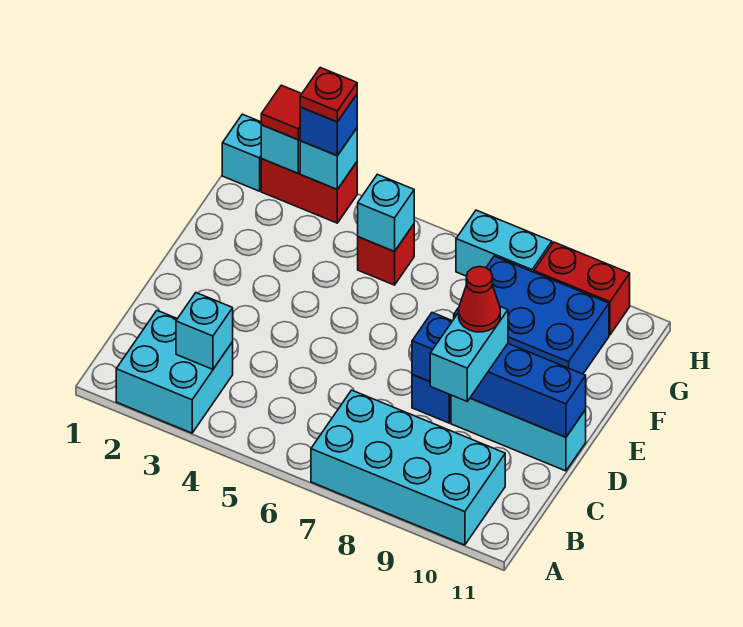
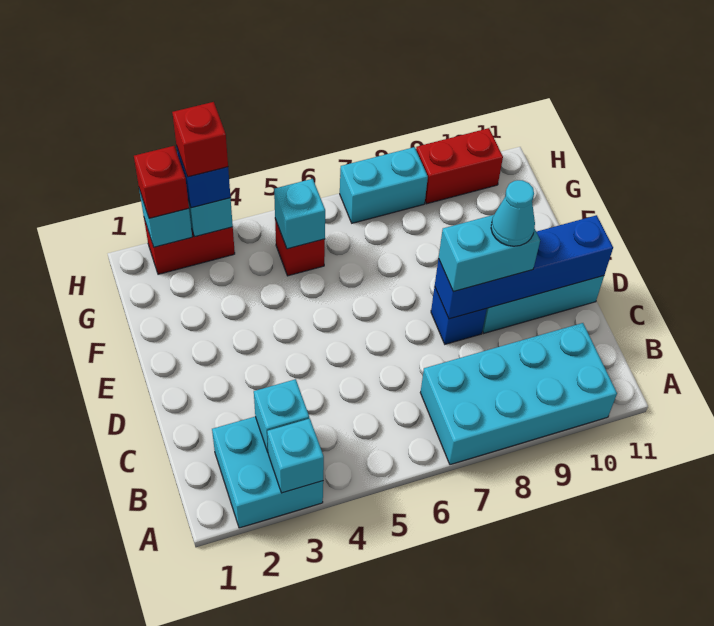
cyan 1x2 brick [430,307,508,401] -> cyan 1x2 brick turned to [439,215,540,292]
red 1x1 cone [459,267,500,332] -> cyan 1x1 cone [491,180,535,246]
blue 2x3 brick [454,256,609,374] -> none
cyan 1x1 brick [222,114,262,191] -> cyan 1x1 brick moved to [267,418,324,493]
red 1x1 tile [261,85,301,140] -> red 1x1 brick [134,146,189,218]
red 1x1 plate [300,68,357,122] -> red 1x1 brick [172,102,228,177]

